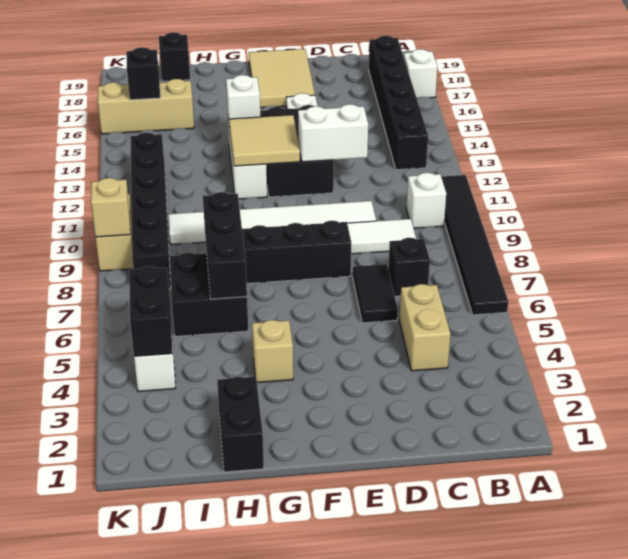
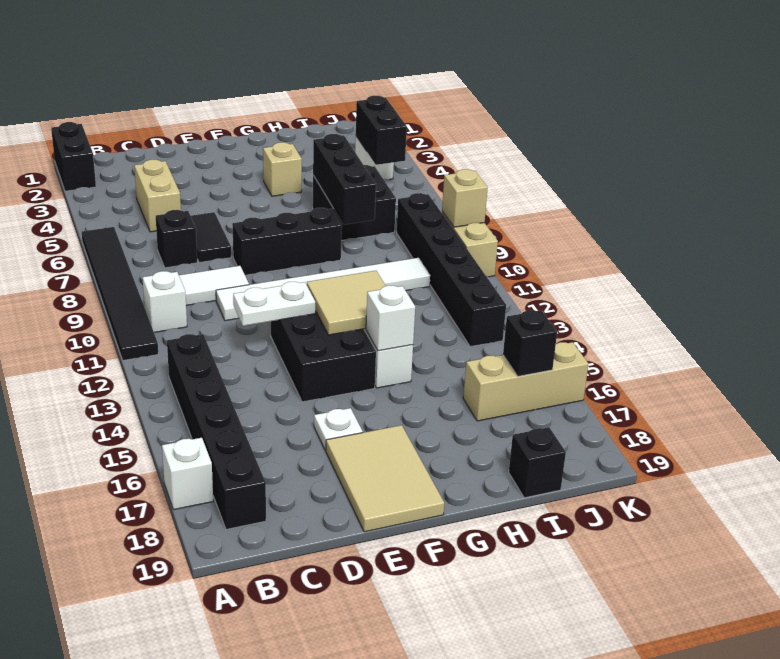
white 1x2 brick [298,104,368,162] -> white 1x2 plate [233,282,315,326]
black 1x2 brick [217,377,264,472] -> black 1x2 brick moved to [51,122,96,191]

